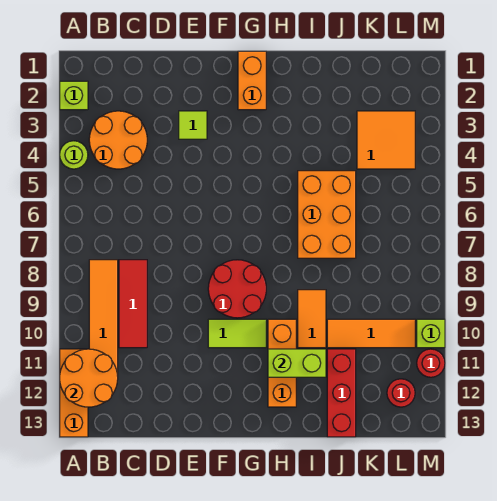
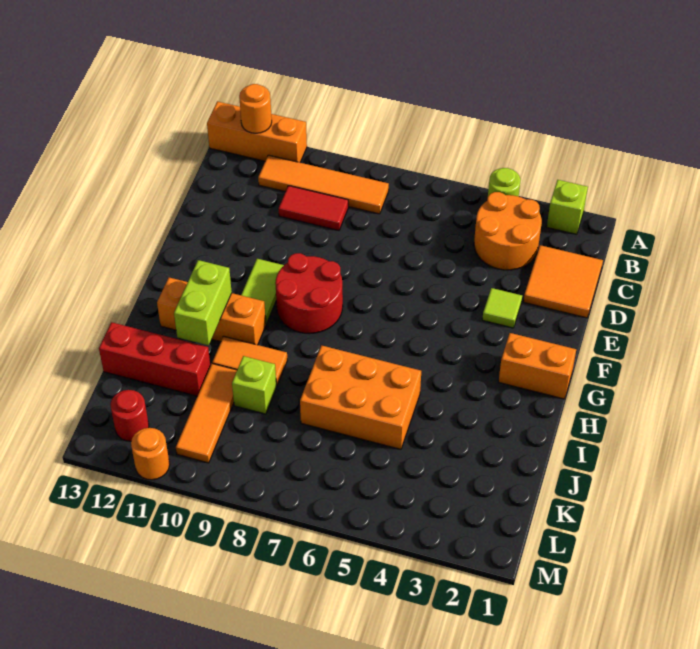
orange 2x2 round brick [60,349,118,407] -> orange 1x1 round brick [239,84,272,133]
red 1x3 tile [119,260,147,348] -> red 1x2 tile [279,186,348,231]
orange 2x2 tile [357,111,415,169] -> orange 2x2 tile moved to [523,245,603,318]
lime 1x1 brick [417,319,445,348] -> lime 1x1 brick moved to [232,356,277,414]
red 1x1 round brick [417,349,445,377] -> orange 1x1 round brick [131,428,170,480]

